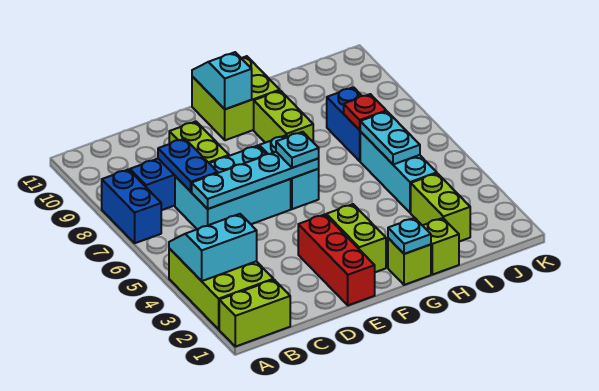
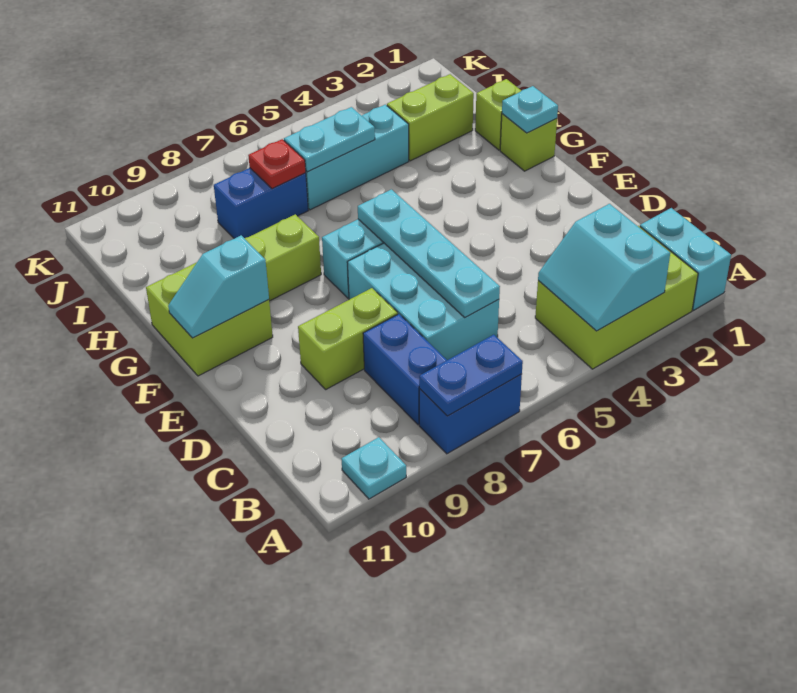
lime 1x2 brick [219,280,290,347] -> cyan 1x2 brick [640,208,731,310]
blue 1x2 plate [158,139,218,192] -> blue 1x2 plate moved to [419,335,523,416]
red 1x3 brick [298,214,375,305] -> none
lime 1x2 brick [326,204,386,272] -> none
cyan 1x1 plate [276,132,319,168] -> cyan 1x1 plate moved to [342,437,406,499]

